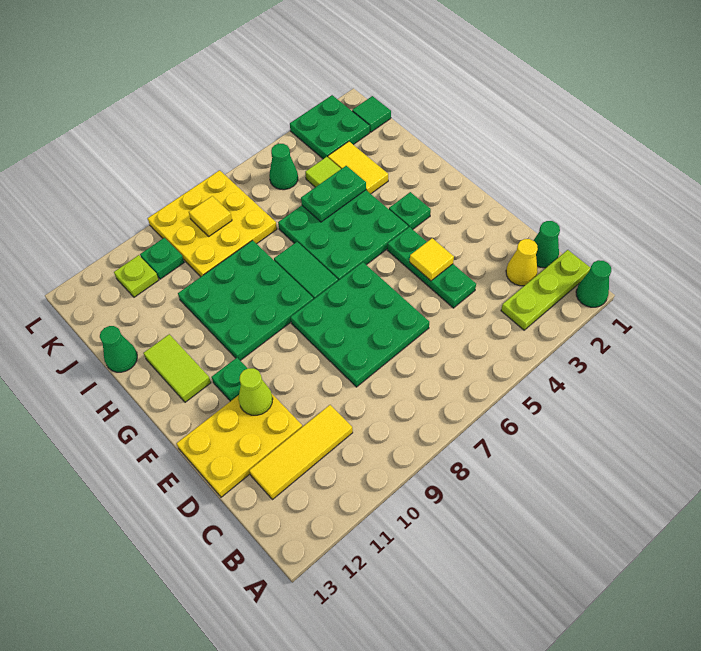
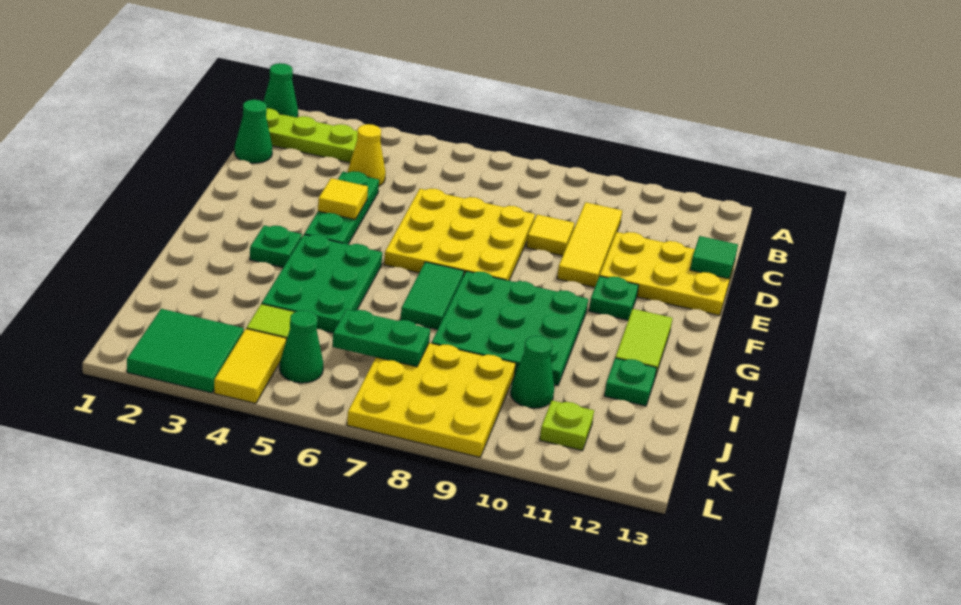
yellow 1x1 cone [506,239,538,286] -> yellow 1x1 cone moved to [348,124,386,186]
yellow 1x3 tile [249,405,353,500] -> yellow 1x3 tile turned to [557,202,622,287]
green 3x3 plate [291,262,429,387] -> yellow 3x3 plate [384,188,535,281]
lime 1x1 cone [239,368,273,415] -> none
green 3x3 plate [278,190,408,281] -> green 2x3 plate [262,235,382,333]
yellow 1x2 tile [328,142,388,194] -> yellow 1x2 tile moved to [214,329,286,403]
green 1x2 plate [301,166,366,222] -> green 1x2 plate moved to [332,309,430,367]
green 1x1 cone [100,326,137,372] -> green 1x1 cone moved to [510,336,554,408]
green 1x1 tile [352,96,391,132] -> green 1x1 tile moved to [690,236,738,279]
green 2x2 plate [290,95,370,159] -> green 2x2 tile [127,309,244,393]
yellow 1x1 tile [189,196,232,236] -> yellow 1x1 tile moved to [526,214,574,256]
green 1x1 plate [140,238,184,279] -> green 1x1 plate moved to [604,358,657,406]

